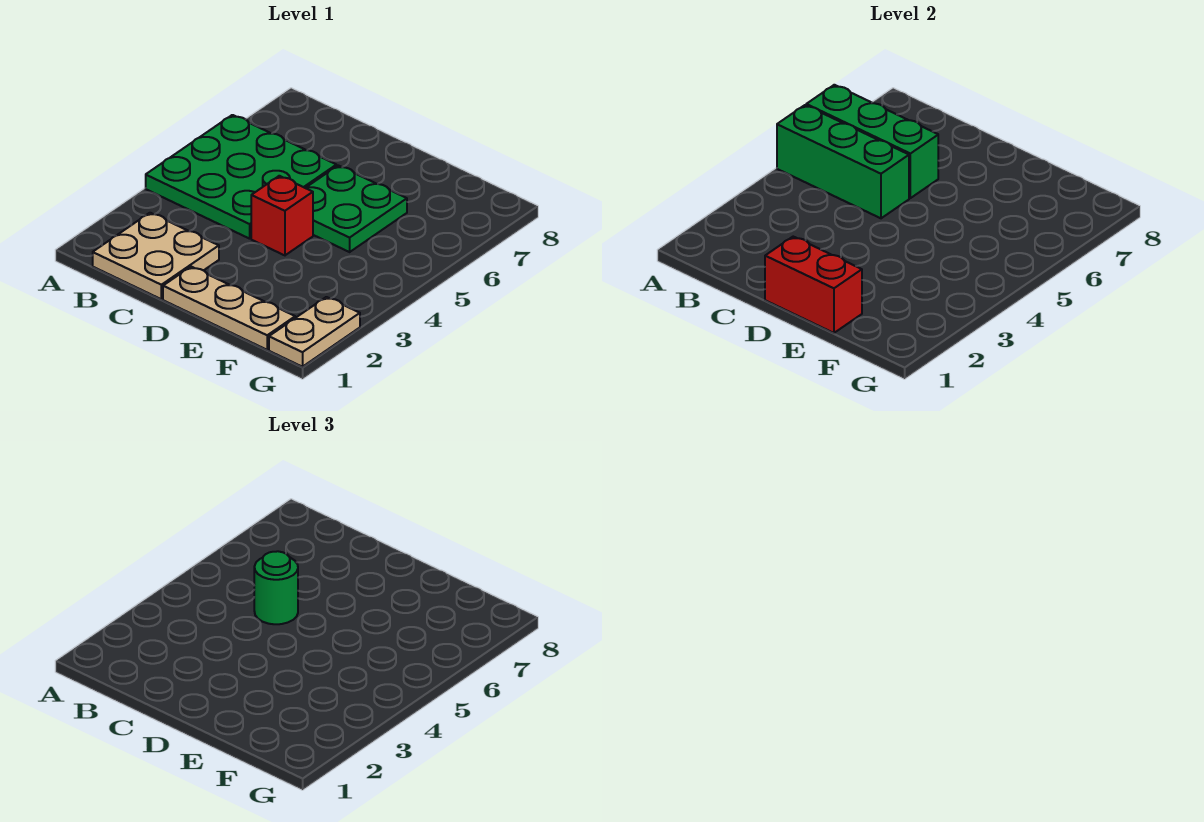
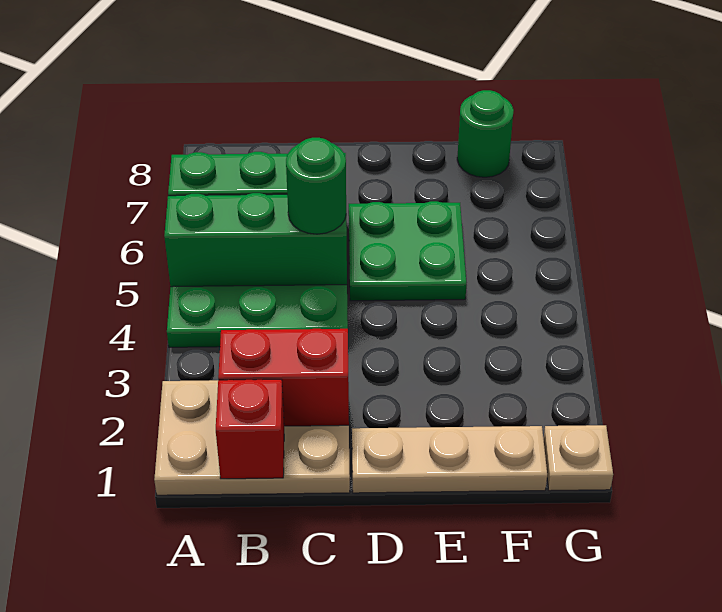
tan 2x2 plate [93,213,219,299] -> tan 2x3 plate [154,380,350,495]
red 1x2 brick [765,237,862,333] -> red 1x2 brick moved to [218,329,349,426]
red 1x1 brick [251,176,313,255] -> red 1x1 brick moved to [216,379,284,479]
none -> green 1x1 round brick [457,90,514,177]
tan 1x2 plate [269,297,360,367] -> tan 1x1 plate [543,425,613,491]

